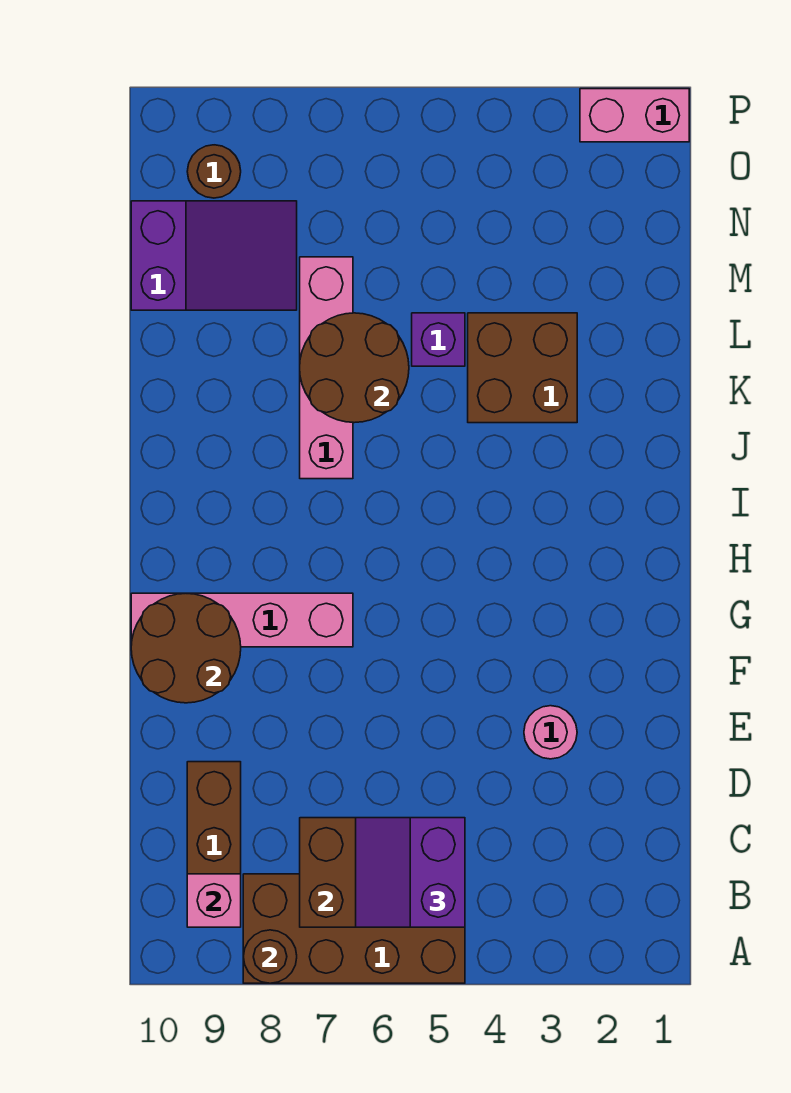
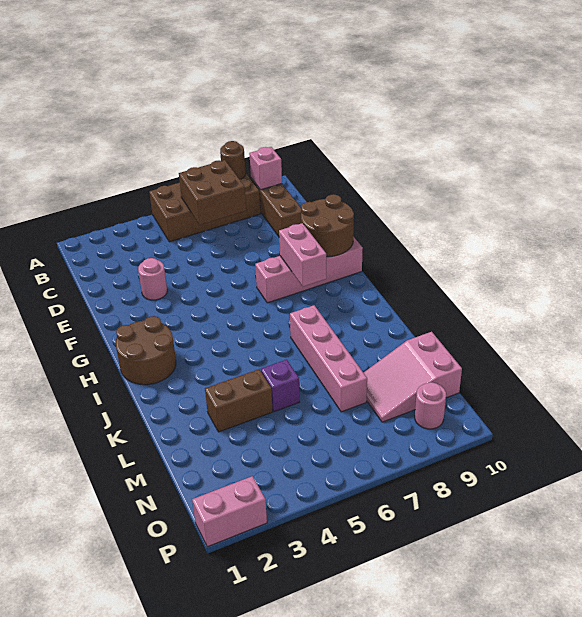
purple 2x2 slope [356,818,465,927] -> none
none -> pink 1x2 brick [279,223,327,286]
brown 2x2 brick [468,313,577,423] -> brown 1x2 brick [205,369,273,432]
brown 2x2 round brick [300,313,409,423] -> brown 2x2 round brick moved to [116,316,176,385]
purple 2x3 slope [131,201,297,310] -> pink 2x3 slope [364,332,462,422]
brown 1x1 round brick [187,145,241,198] -> pink 1x1 round brick [415,382,446,429]

